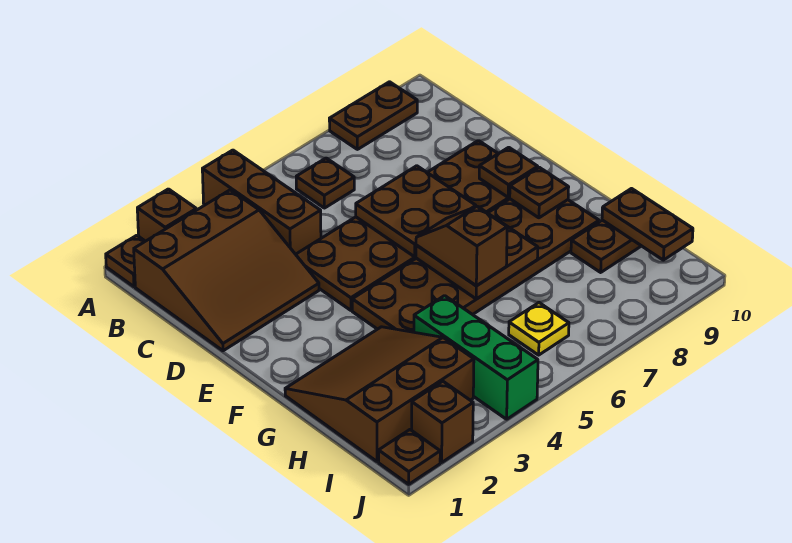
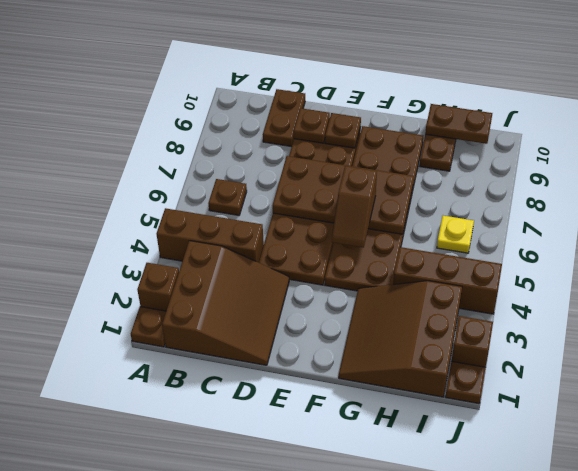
brown 1x2 plate [329,82,417,149] -> brown 1x2 plate moved to [263,89,305,147]
brown 1x2 slope [416,206,507,286] -> brown 1x2 slope turned to [332,166,377,248]
brown 1x1 plate [510,167,569,218] -> brown 1x1 plate moved to [294,108,330,143]
green 1x3 brick [414,296,538,419] -> brown 1x3 brick [393,247,502,314]

